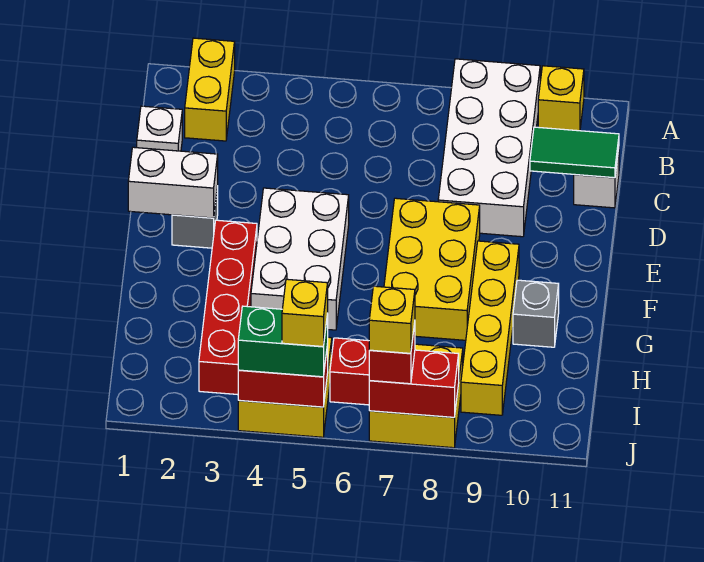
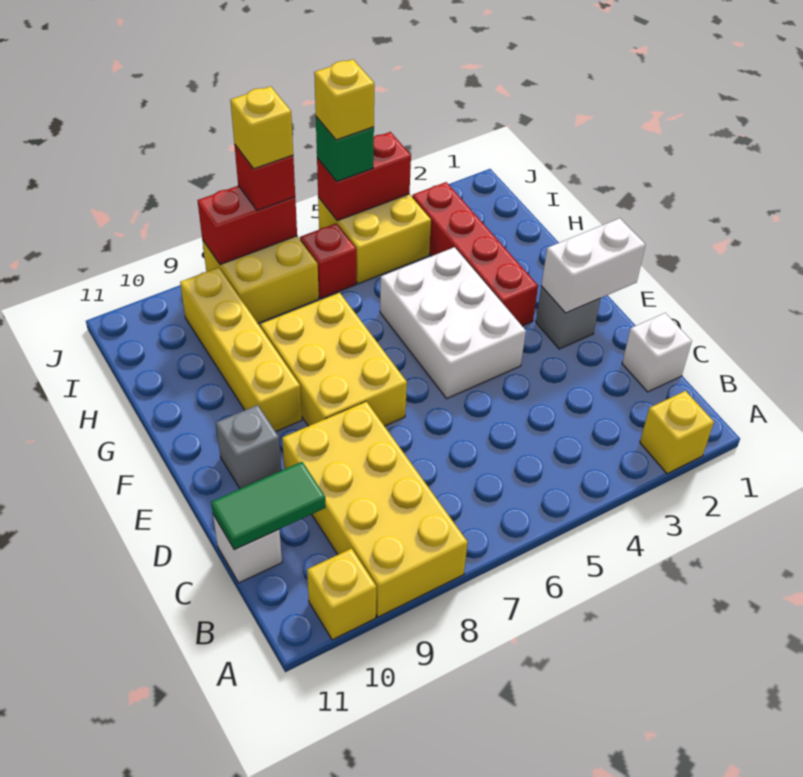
yellow 1x2 brick [185,38,235,141] -> yellow 1x1 brick [640,391,714,474]
white 2x4 brick [438,59,540,237] -> yellow 2x4 brick [282,401,468,617]
grey 1x1 brick [513,280,559,347] -> grey 1x1 brick moved to [216,405,281,489]
green 1x2 brick [238,306,328,377] -> green 1x1 brick [316,117,374,181]

